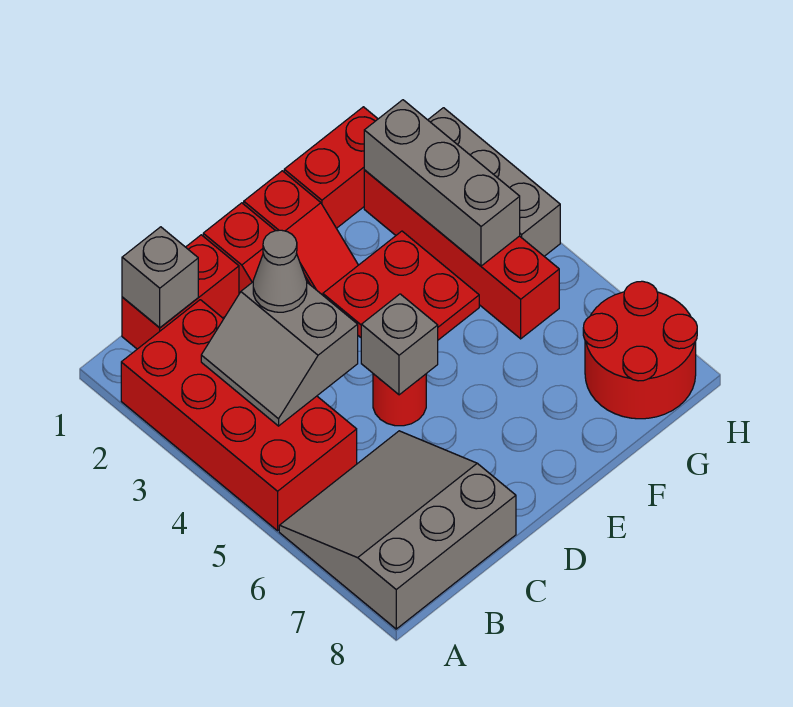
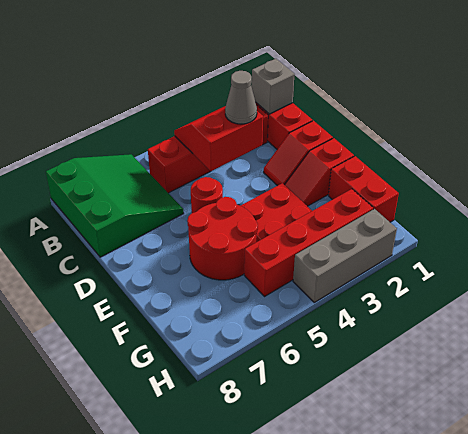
red 2x4 brick [121,300,357,531] -> red 1x4 brick [148,105,268,193]
grey 3x3 slope [279,431,516,629] -> green 3x3 slope [46,154,183,257]
grey 2x2 slope [201,282,358,426] -> red 2x2 slope [174,106,263,171]
grey 1x1 brick [361,294,438,395] -> none
grey 1x3 brick [364,100,520,266] -> none
red 2x2 round brick [583,281,697,419] -> red 2x2 round brick moved to [187,197,258,280]

